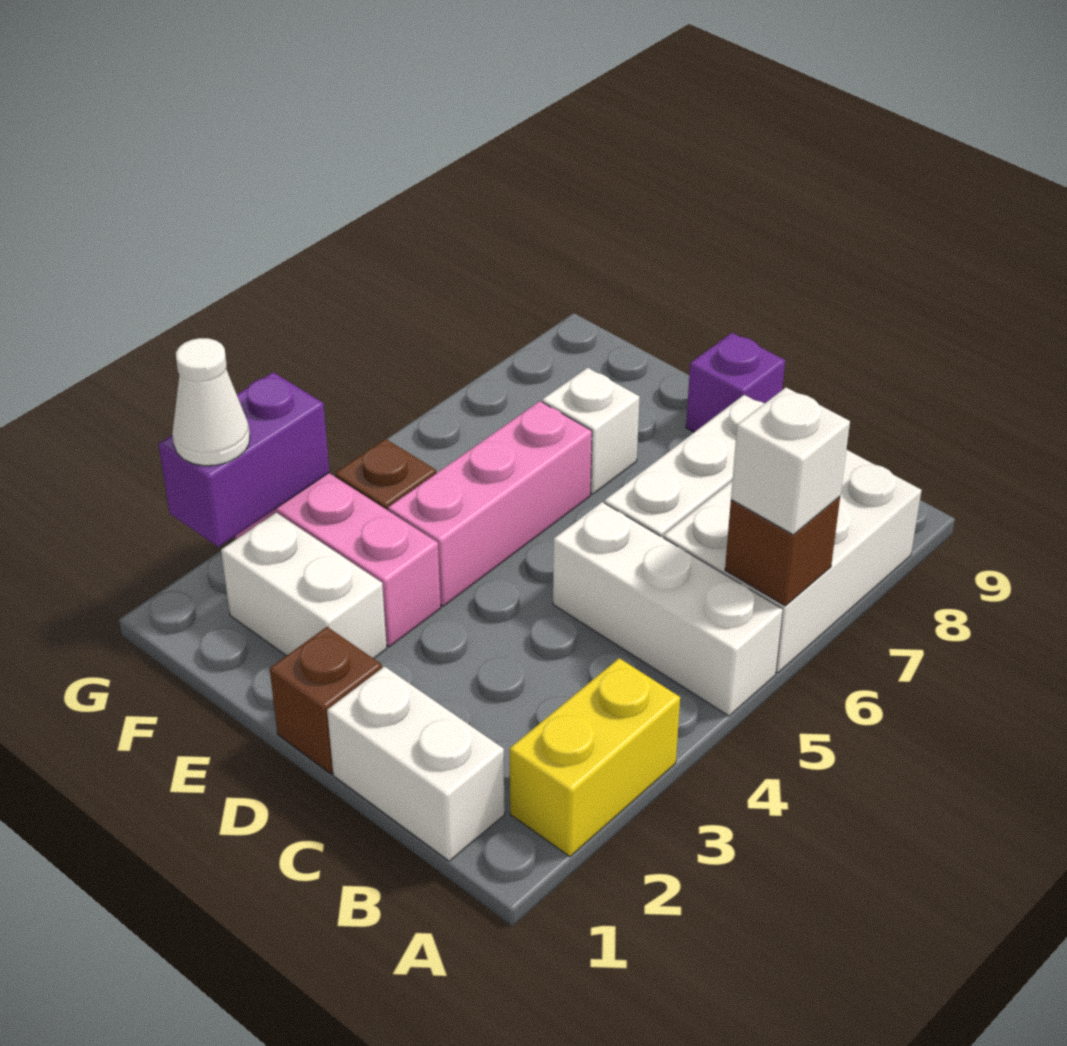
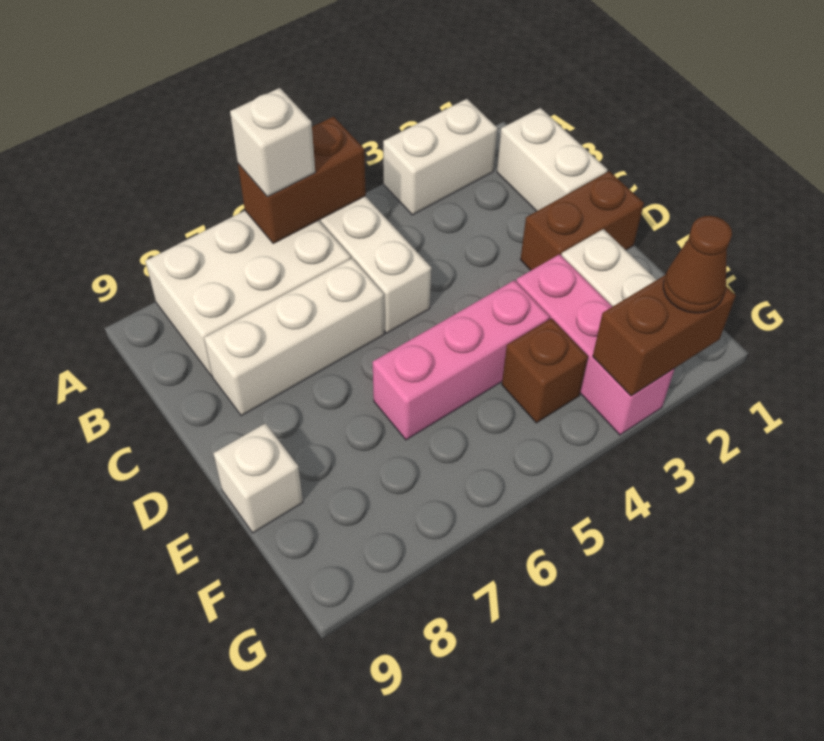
yellow 1x2 brick [510,658,680,857] -> white 1x2 brick [383,99,498,215]
brown 1x1 brick [725,497,840,606] -> brown 1x2 brick [238,117,366,244]
brown 1x1 brick [270,627,382,774] -> brown 1x2 brick [520,171,644,270]
purple 1x1 brick [686,333,785,432] -> none
white 1x1 brick [542,368,639,494] -> white 1x1 brick moved to [213,423,303,533]
purple 1x2 brick [159,372,329,547] -> brown 1x2 brick [593,275,736,396]
white 1x1 cone [172,338,250,466] -> brown 1x1 cone [663,216,732,313]

